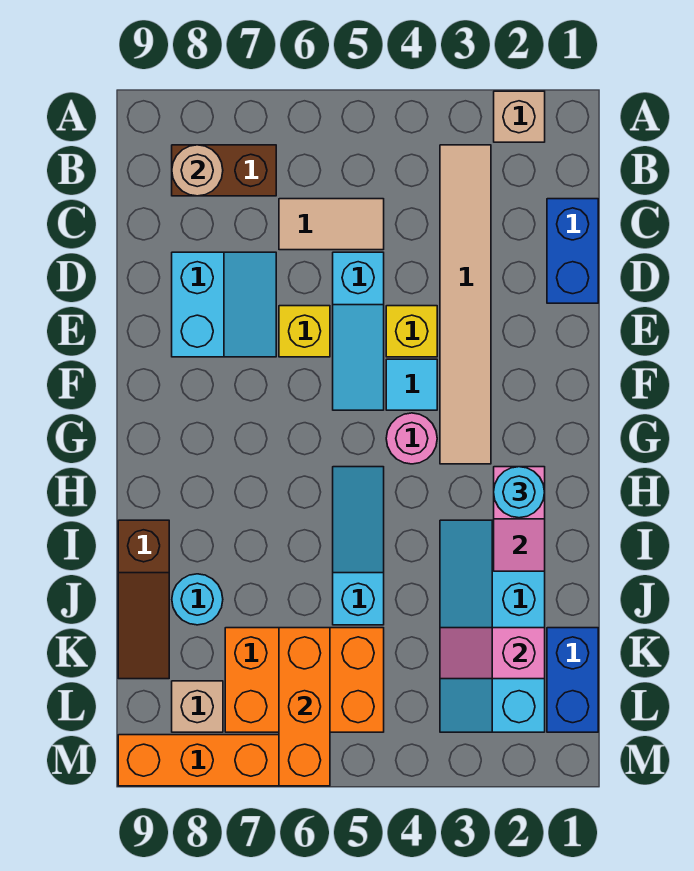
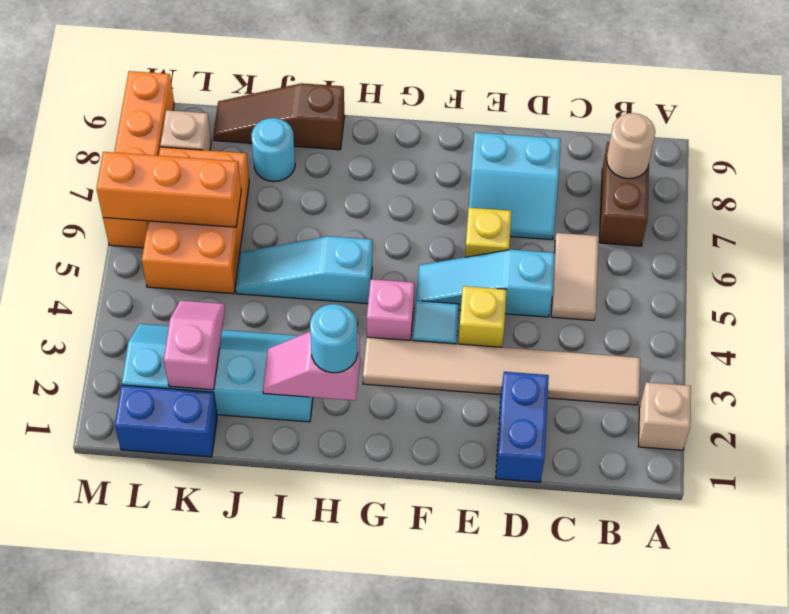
blue 1x2 brick [547,199,598,303] -> blue 1x2 brick turned to [496,372,549,482]
pink 1x1 round brick [386,413,437,464] -> pink 1x1 brick [367,279,414,340]
cyan 1x3 slope [333,467,384,625] -> cyan 1x3 slope turned to [236,236,372,304]

